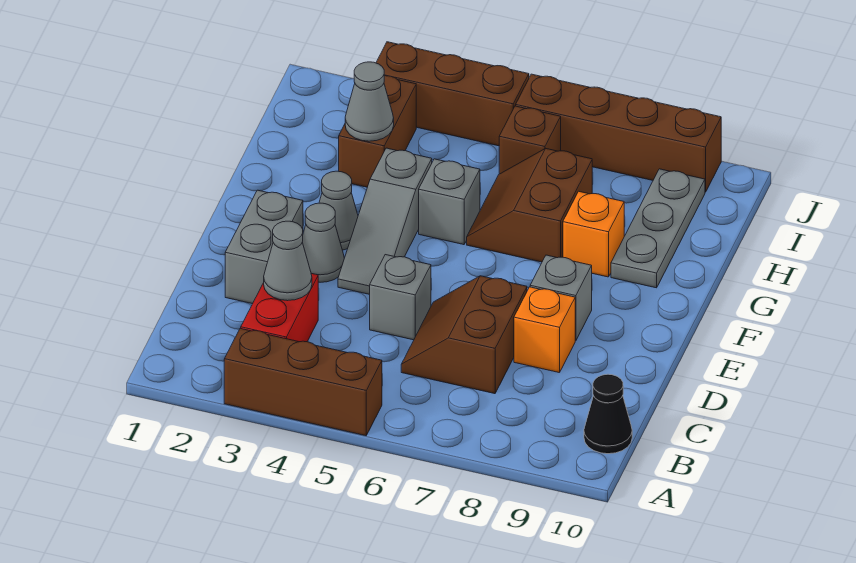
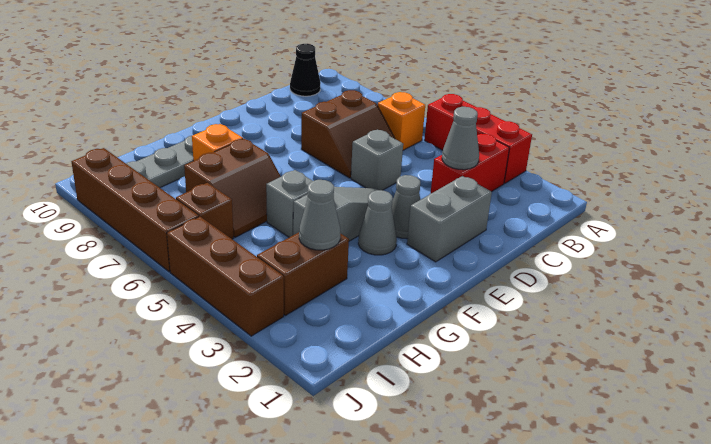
brown 1x3 brick [224,328,382,436] -> red 1x3 brick [424,94,532,183]
orange 1x1 brick [514,287,575,373] -> orange 1x1 brick moved to [378,92,425,150]
grey 1x1 brick [530,255,592,341] -> none

